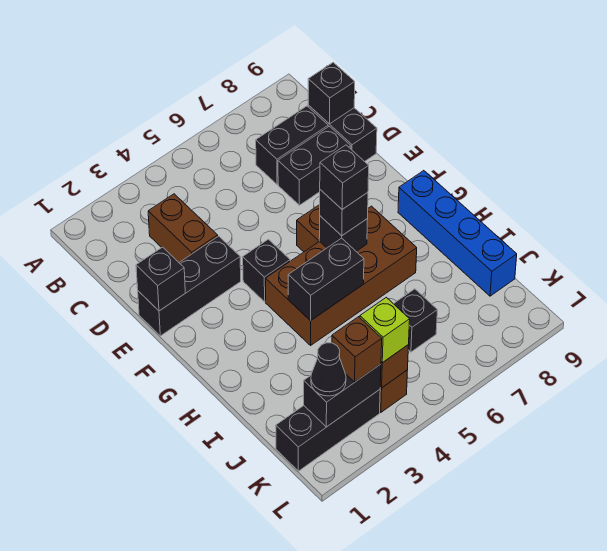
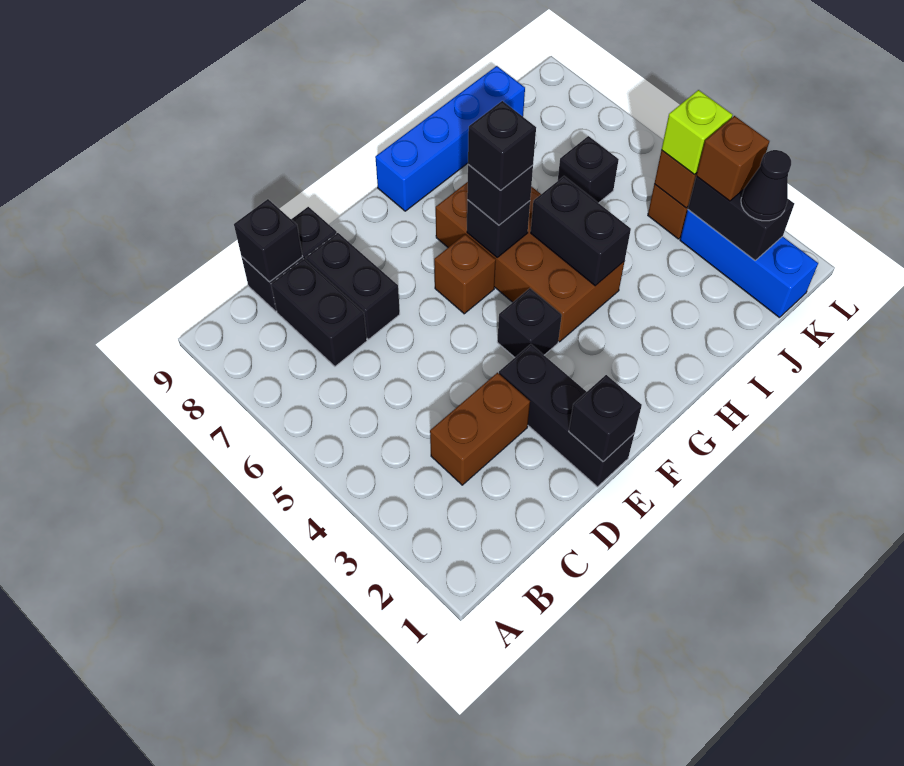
black 1x3 brick [276,390,380,471] -> blue 1x3 brick [680,210,818,318]

